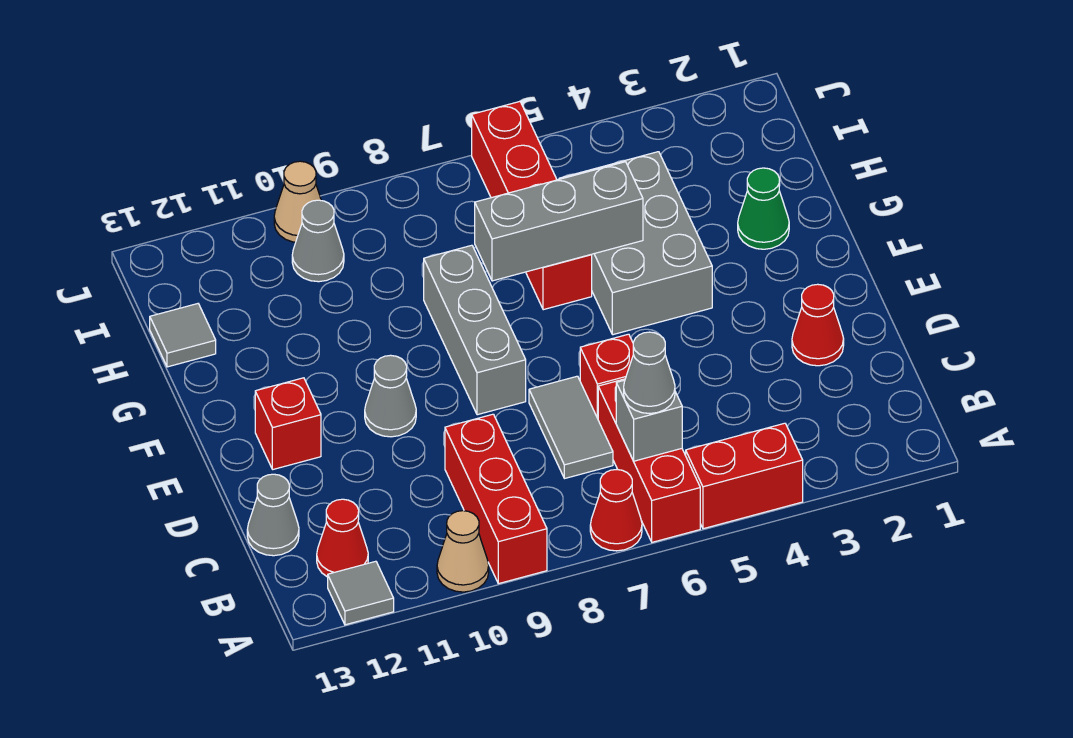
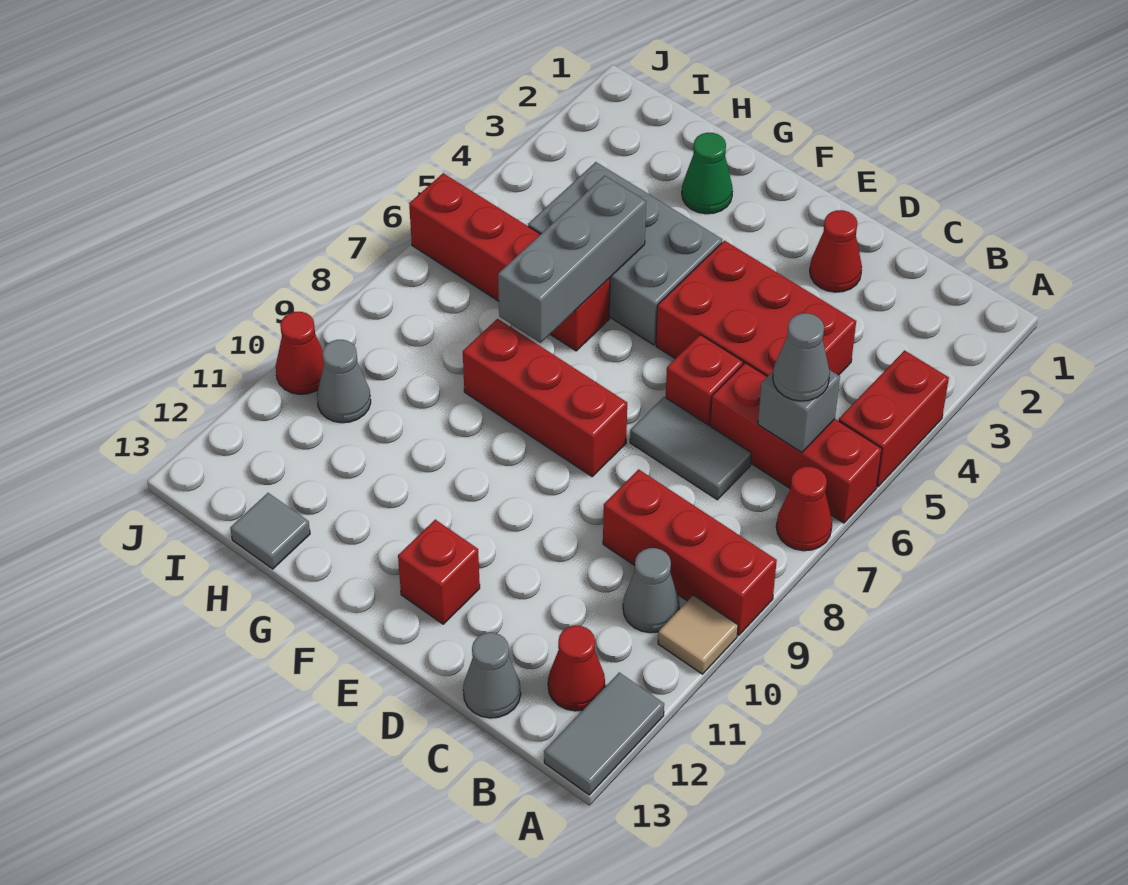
tan 1x1 cone [437,511,489,592] -> tan 1x1 tile [658,595,738,674]
grey 1x1 tile [328,561,394,625] -> grey 1x2 tile [544,673,664,795]
none -> red 2x3 brick [656,241,856,376]
grey 1x3 brick [424,245,526,415] -> red 1x3 brick [463,319,627,476]
grey 1x1 cone [365,355,416,437] -> grey 1x1 cone moved to [623,548,679,633]
tan 1x1 cone [274,161,321,242] -> red 1x1 cone [276,312,324,394]

